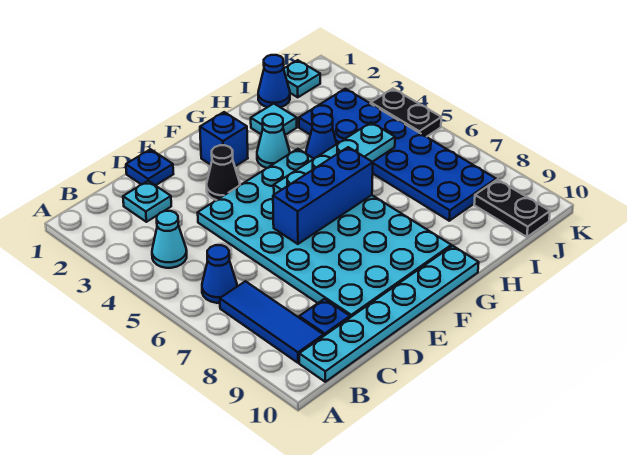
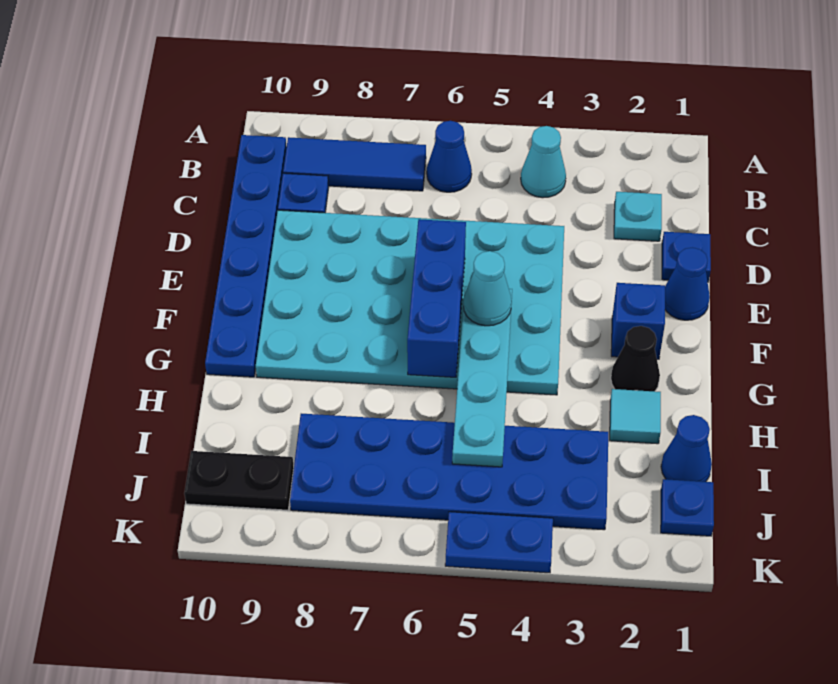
cyan 1x6 plate [299,246,479,382] -> blue 1x6 plate [205,135,287,377]
black 1x1 cone [207,145,240,200] -> black 1x1 cone moved to [611,326,660,391]
cyan 1x1 cone [257,114,290,168] -> cyan 1x1 cone moved to [463,251,512,326]
blue 1x1 cone [306,114,337,159] -> blue 1x1 cone moved to [665,248,710,320]
cyan 1x1 plate [284,60,320,97] -> blue 1x1 plate [661,479,714,536]
black 1x2 plate [371,89,441,137] -> blue 1x2 plate [445,512,553,573]

